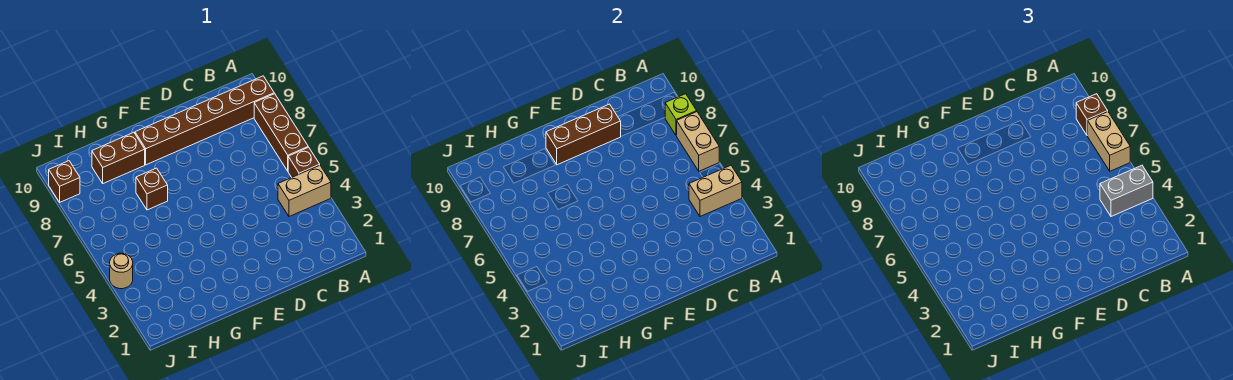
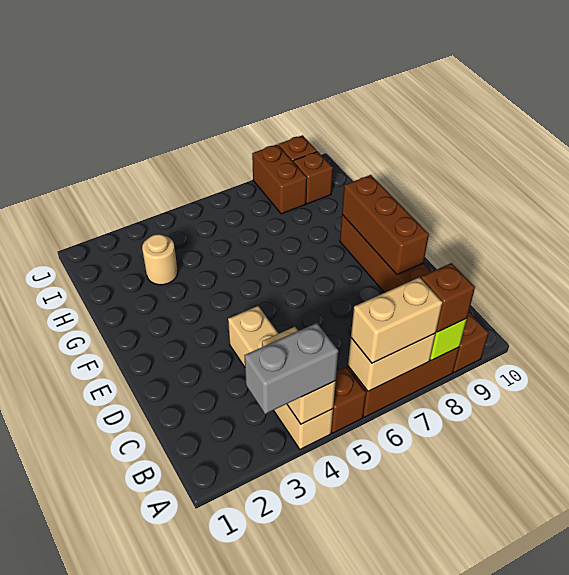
tan 1x2 brick [278,165,331,216] -> tan 1x4 brick [228,306,333,449]
grey 1x2 brick [1100,165,1153,216] -> grey 1x2 brick turned to [244,323,338,414]
brown 1x1 brick [136,168,168,210] -> brown 1x1 brick moved to [293,152,333,204]
brown 1x2 brick [92,132,145,183] -> brown 1x2 brick moved to [252,144,307,214]
tan 1x1 round brick [110,253,133,289] -> tan 1x1 round brick moved to [142,234,178,285]

